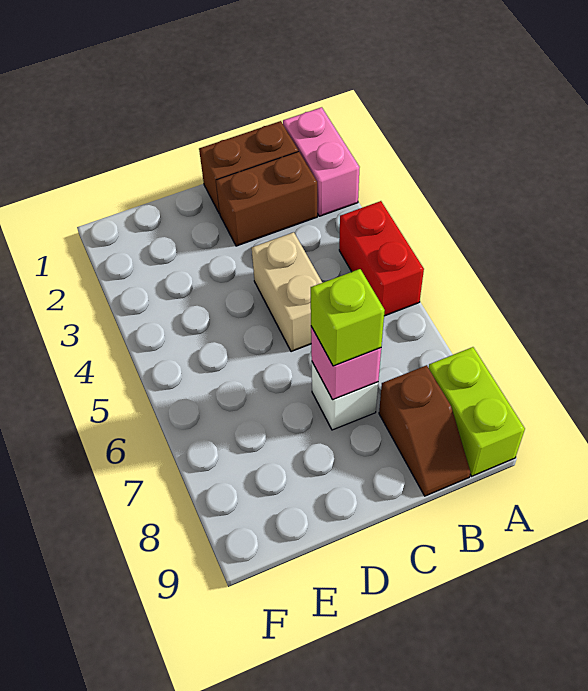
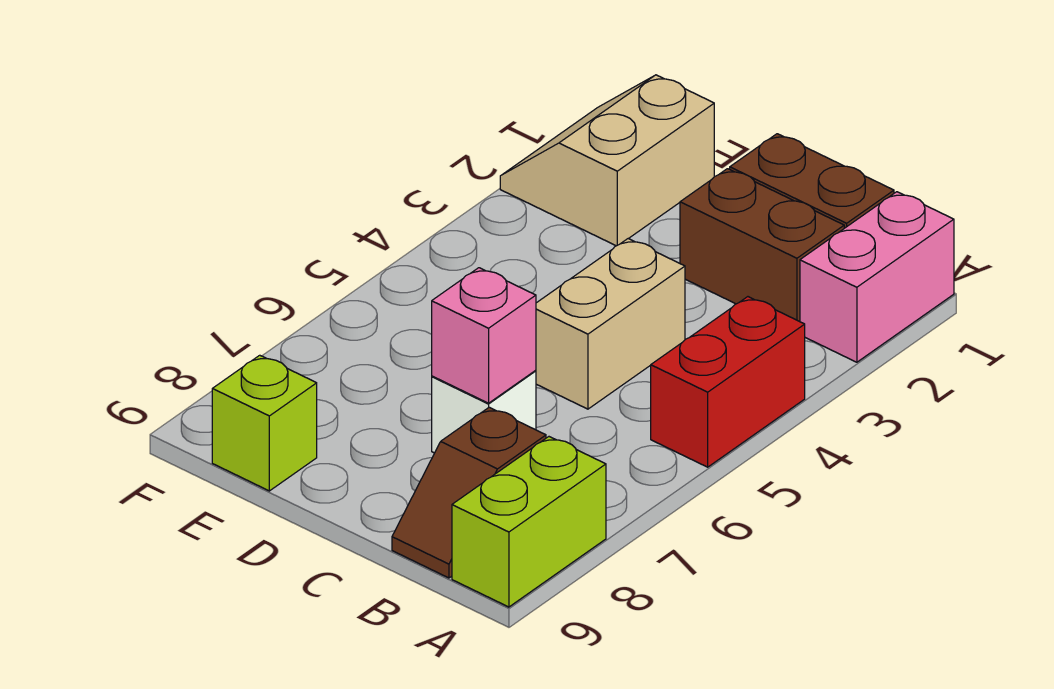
lime 1x1 brick [311,269,385,366] -> lime 1x1 brick moved to [212,355,317,491]
none -> tan 2x2 slope [500,75,714,246]

